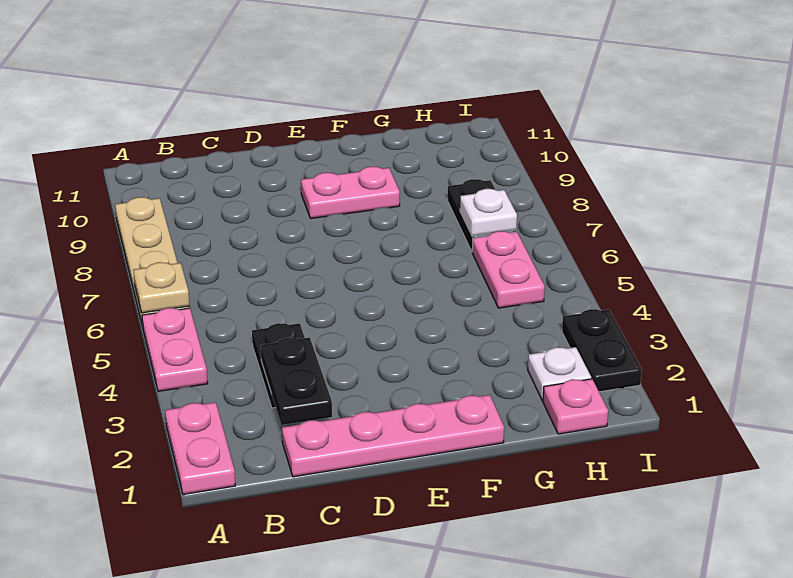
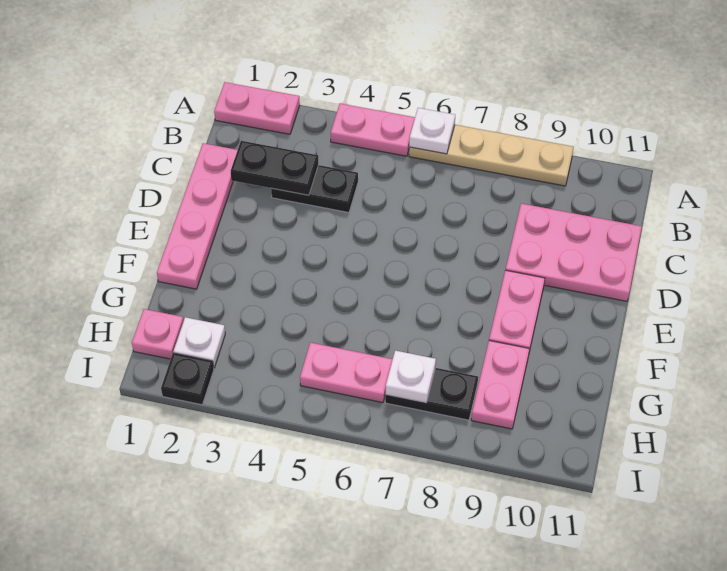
tan 1x1 plate [133,262,190,313] -> white 1x1 plate [409,108,455,154]
none -> pink 2x3 plate [506,203,642,301]
none -> pink 1x2 plate [471,341,529,429]
black 1x2 plate [562,309,642,392] -> black 1x1 plate [161,353,214,405]

